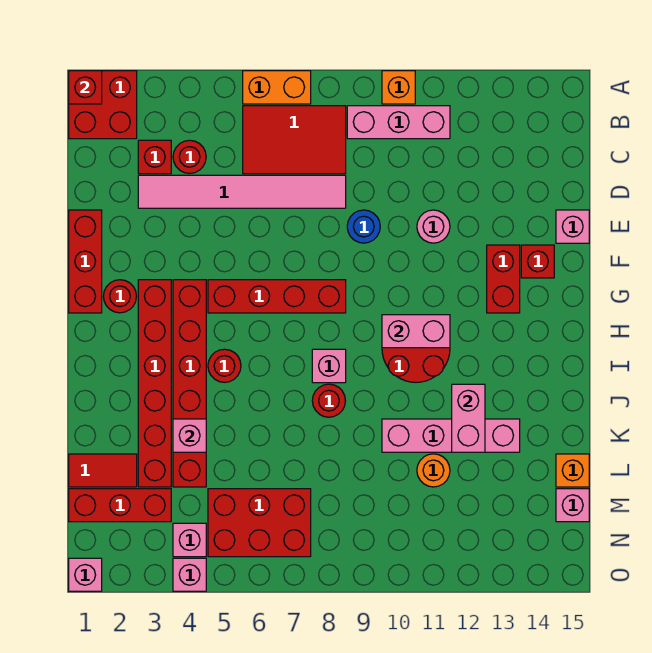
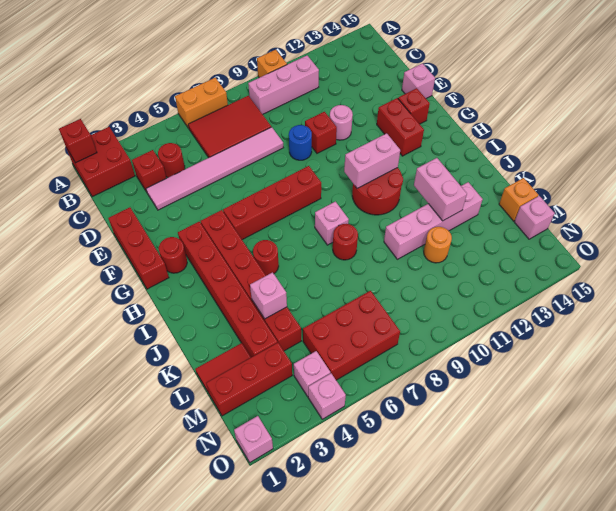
none -> red 1x1 brick [305,112,337,153]

